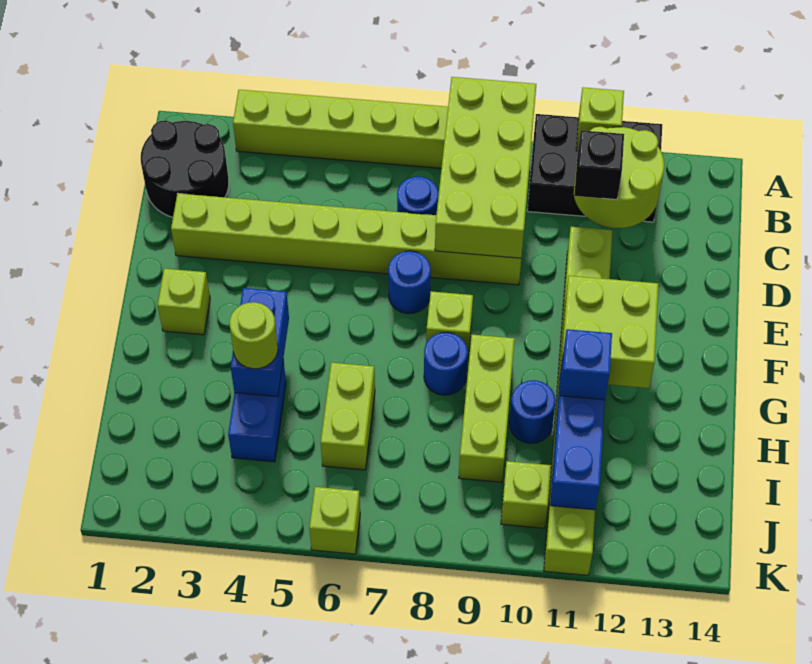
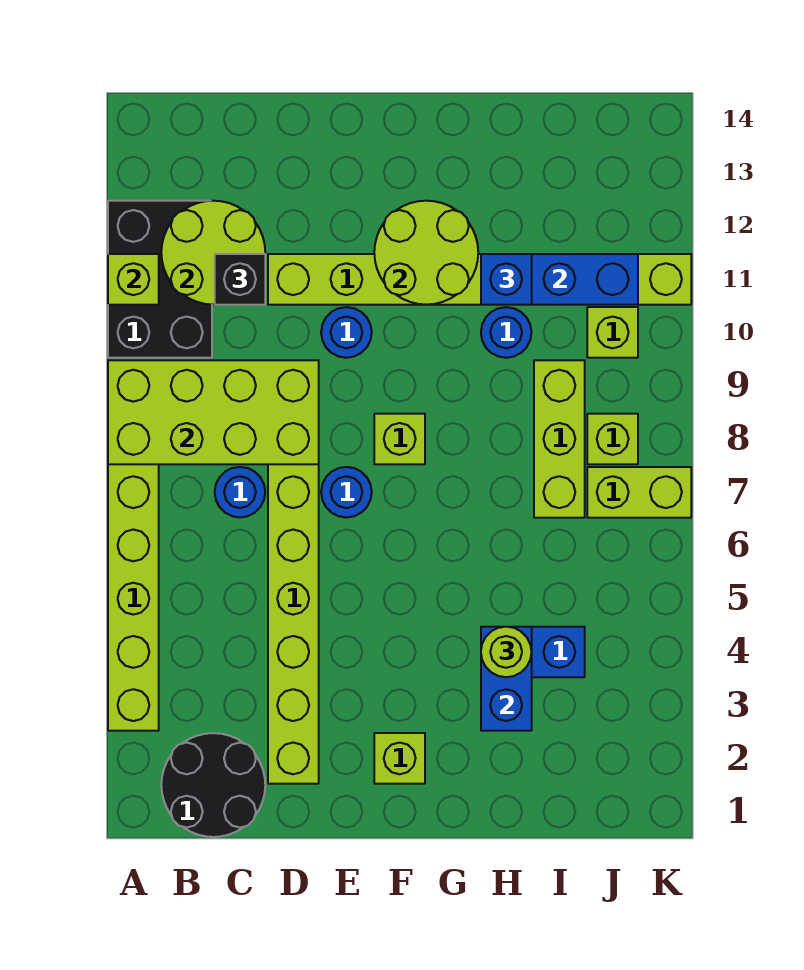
lime 2x2 brick [560,276,658,388] -> lime 2x2 round brick [374,201,478,305]
blue 1x2 brick [231,288,289,397] -> blue 1x2 brick turned to [481,627,532,731]
blue 1x1 round brick [424,332,467,395] -> blue 1x1 round brick moved to [321,307,372,358]
lime 1x3 brick [459,335,515,482] -> lime 1x3 brick turned to [534,360,585,518]
lime 1x2 brick [321,363,375,470] -> lime 1x2 brick moved to [587,467,691,518]
lime 1x1 brick [309,487,360,554] -> lime 1x1 brick moved to [587,414,638,464]

